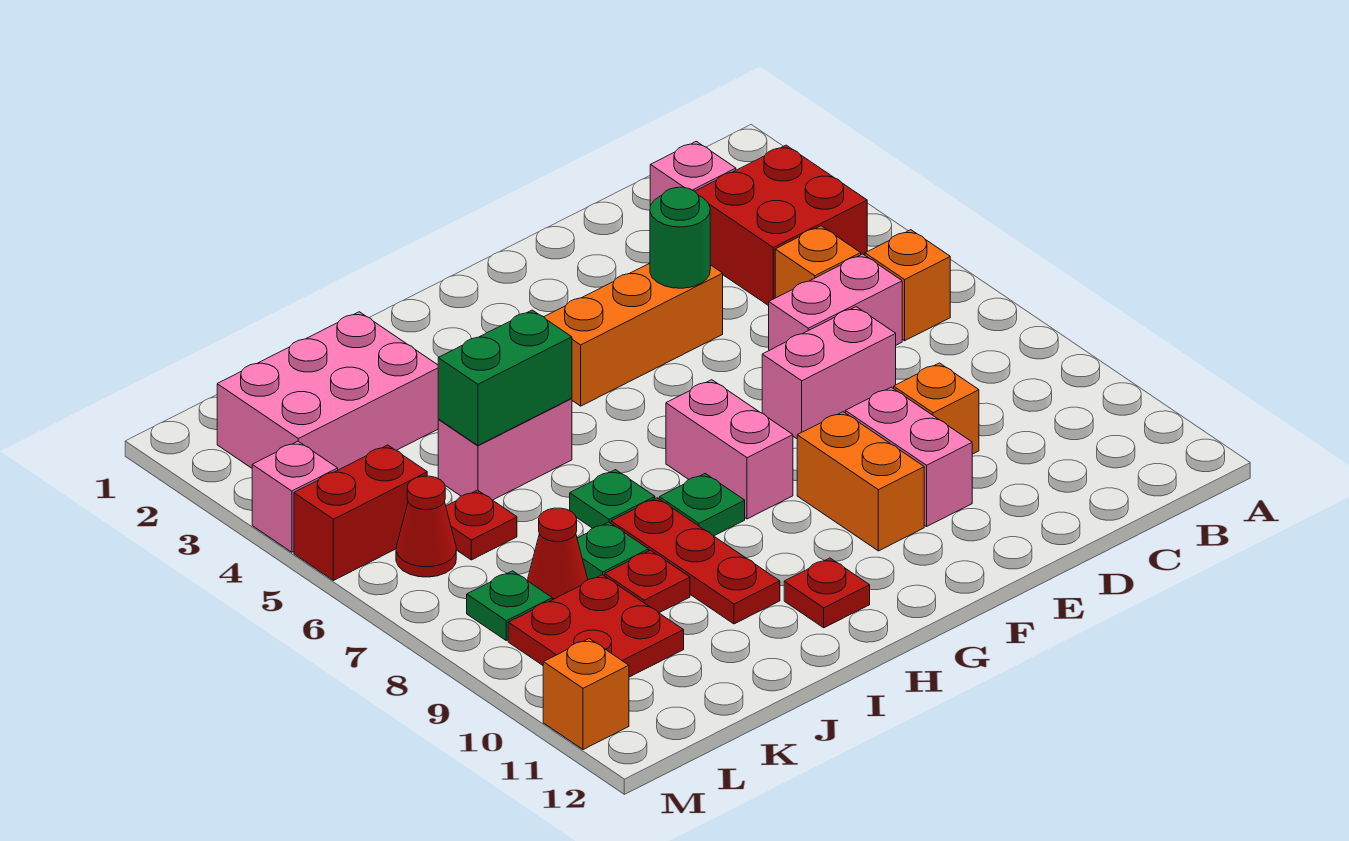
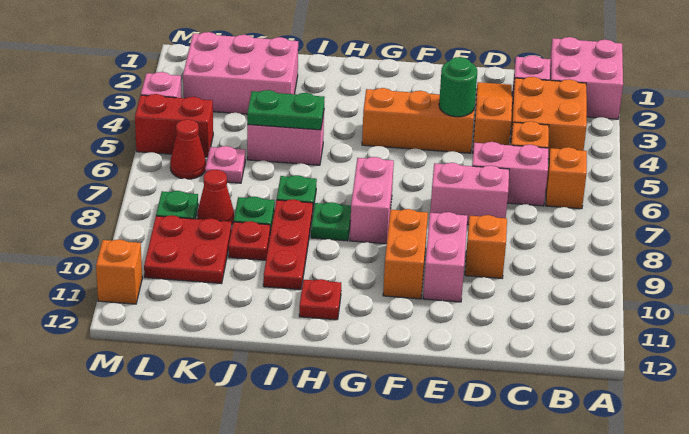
none -> pink 2x2 brick [550,37,623,119]
red 2x2 brick [695,145,867,306] -> orange 2x2 brick [510,77,587,159]
none -> orange 1x3 slope [473,82,512,150]
green 1x2 brick [438,310,572,445] -> green 1x2 plate [247,90,325,130]
red 1x1 plate [446,490,517,560] -> pink 1x1 plate [205,146,245,183]

